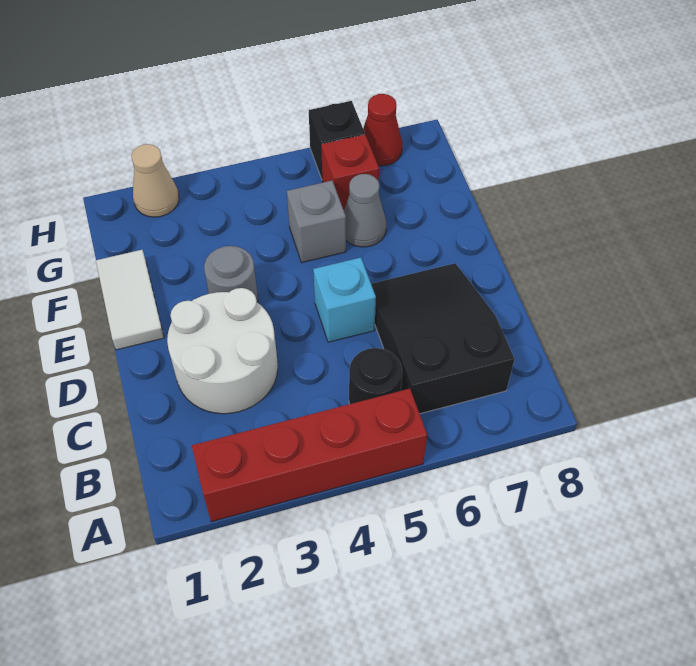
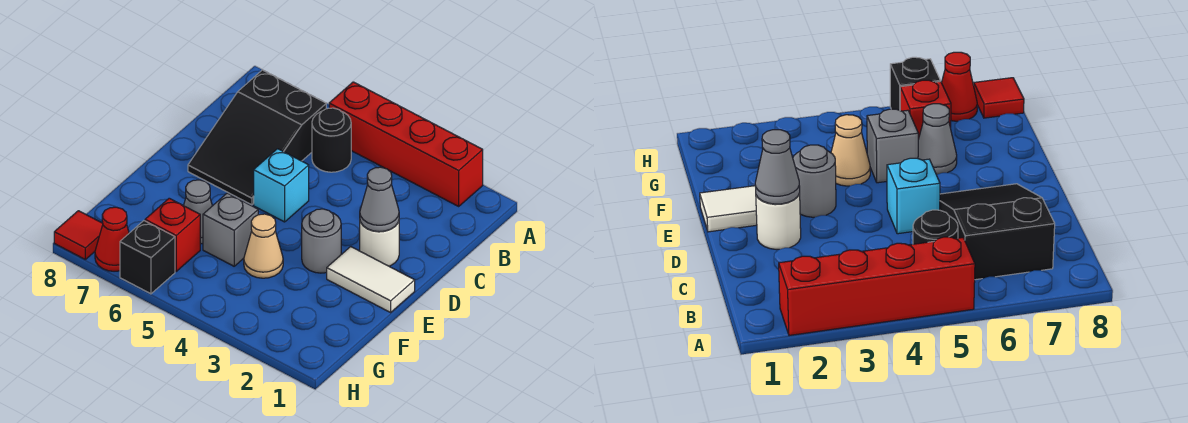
white 2x2 round brick [167,288,278,414] -> white 1x1 round brick [360,221,399,266]
none -> grey 1x1 cone [360,167,399,232]
white 1x2 tile [96,250,164,350] -> white 1x2 tile turned to [327,247,415,312]
tan 1x1 cone [131,144,179,217] -> tan 1x1 cone moved to [244,214,283,278]
none -> red 1x1 tile [54,211,103,259]

